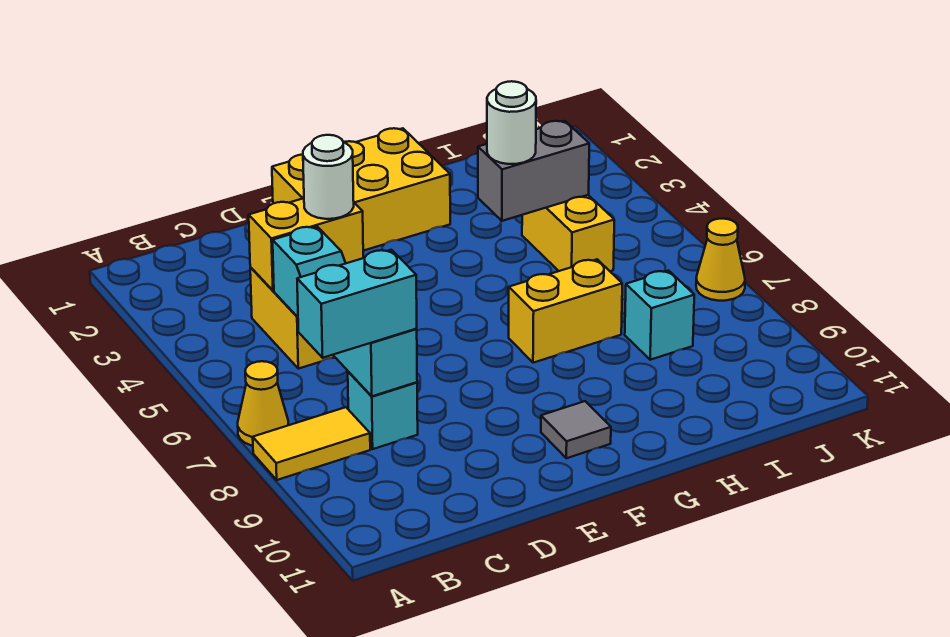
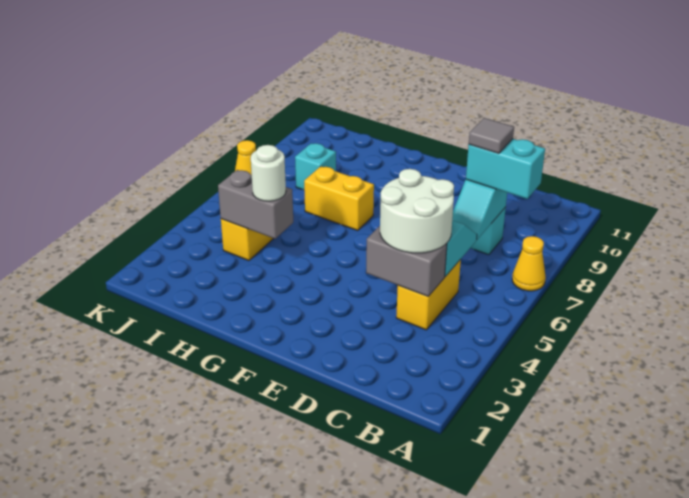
yellow 1x2 tile [253,407,370,480] -> none
yellow 1x2 brick [249,198,363,291] -> grey 1x2 brick [366,226,447,296]
white 1x1 round brick [303,135,354,219] -> white 2x2 round brick [380,169,454,253]
yellow 2x3 brick [272,128,450,251] -> none
grey 1x1 tile [541,401,611,458] -> grey 1x1 tile moved to [469,118,514,154]

